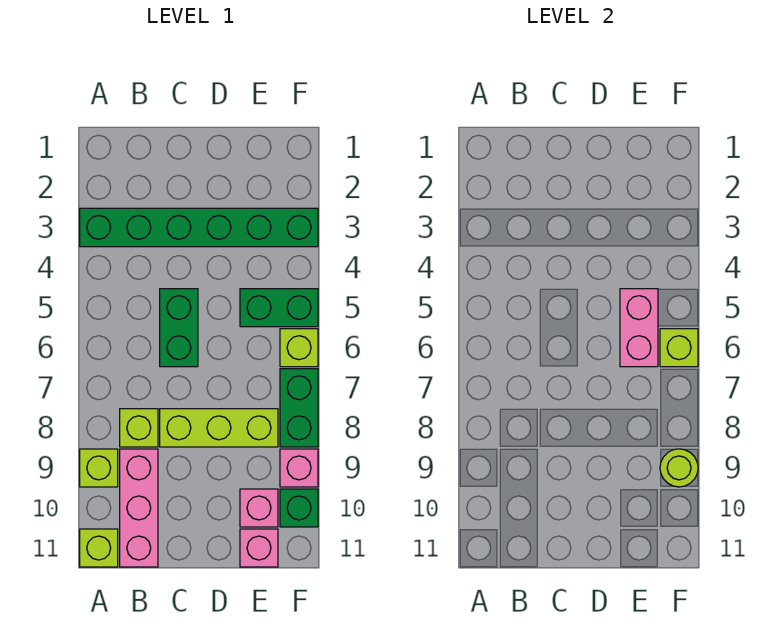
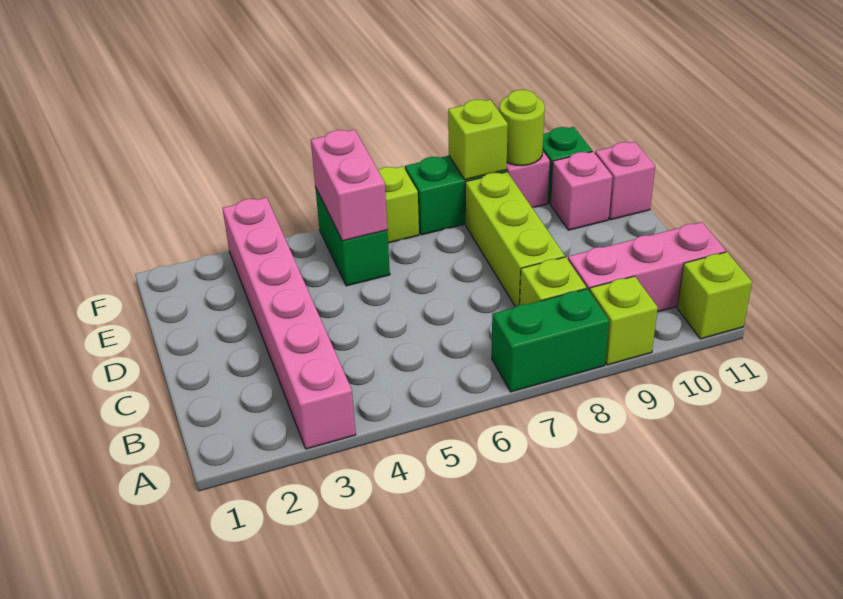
green 1x6 brick [80,208,318,247] -> pink 1x6 brick [223,198,356,449]
green 1x2 brick [160,289,198,367] -> green 1x2 brick moved to [492,289,609,392]
pink 1x2 brick [620,289,658,367] -> pink 1x2 brick turned to [311,130,387,241]
lime 1x1 brick [660,329,698,367] -> lime 1x1 brick moved to [448,99,508,180]

